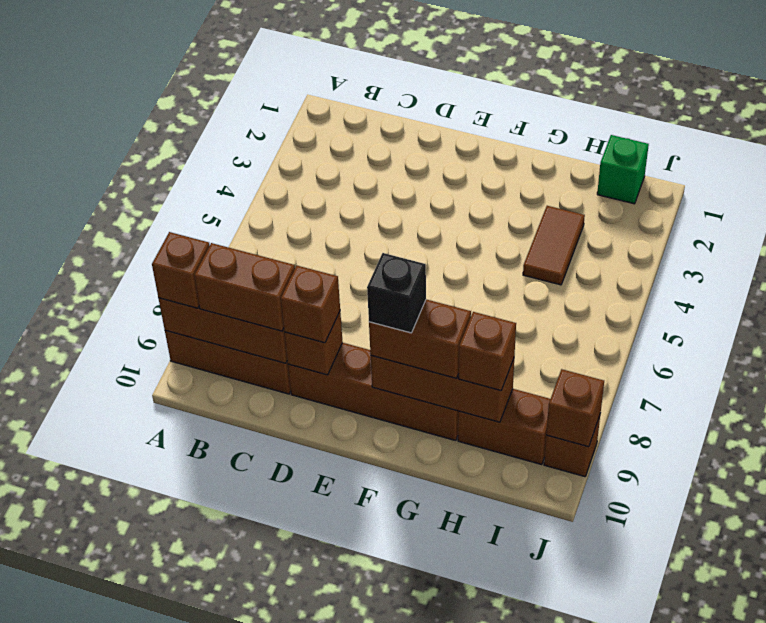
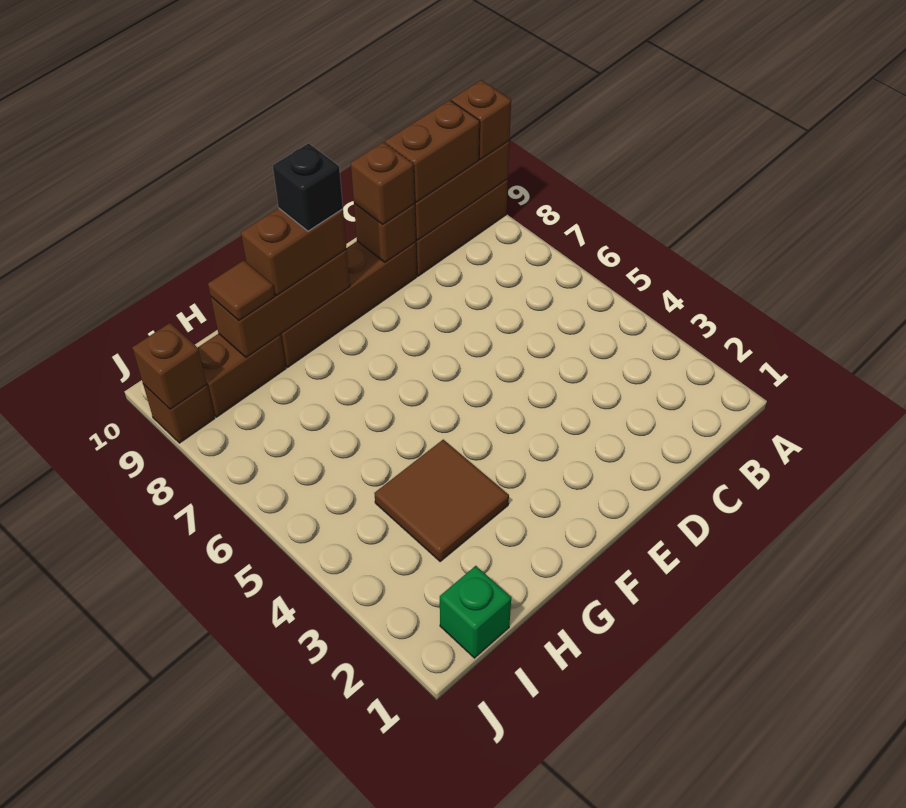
brown 1x2 tile [523,206,585,285] -> brown 2x2 tile [374,440,509,561]
brown 1x1 brick [459,312,516,391] -> brown 1x1 tile [208,260,275,321]

